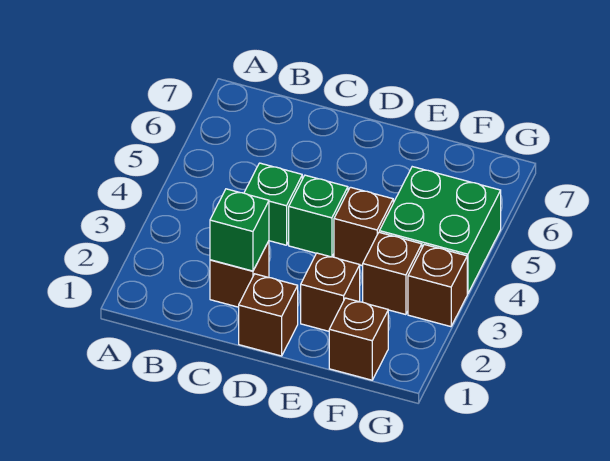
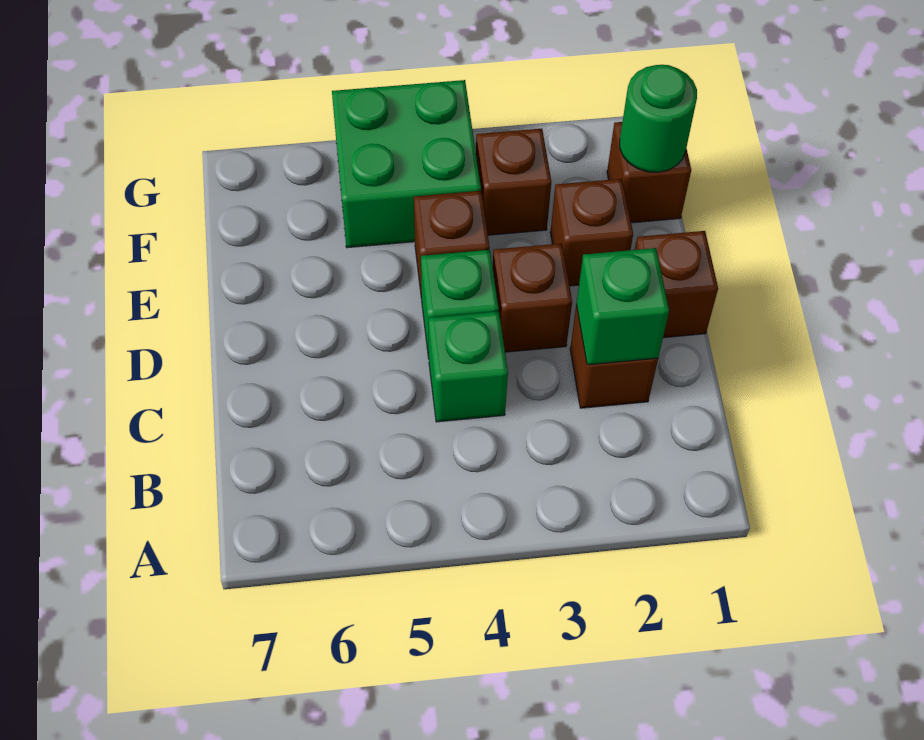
none -> green 1x1 round brick [620,65,697,172]
brown 1x1 brick [408,244,467,327] -> brown 1x1 brick moved to [493,243,572,352]

